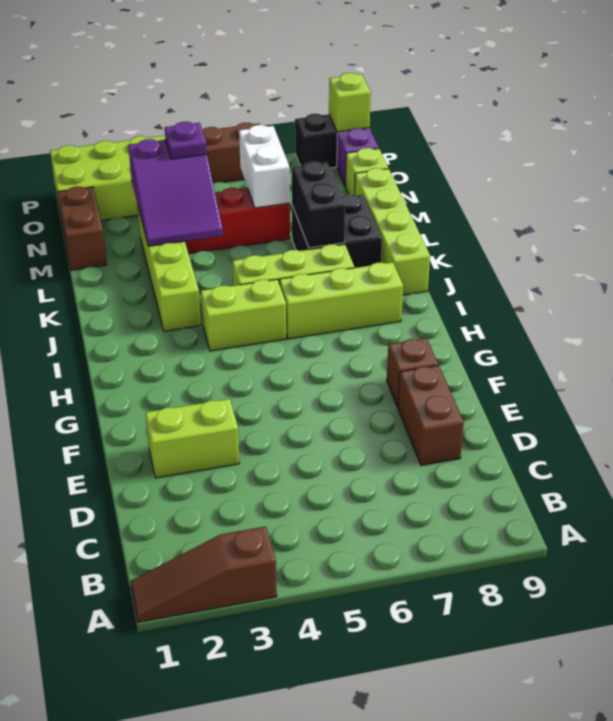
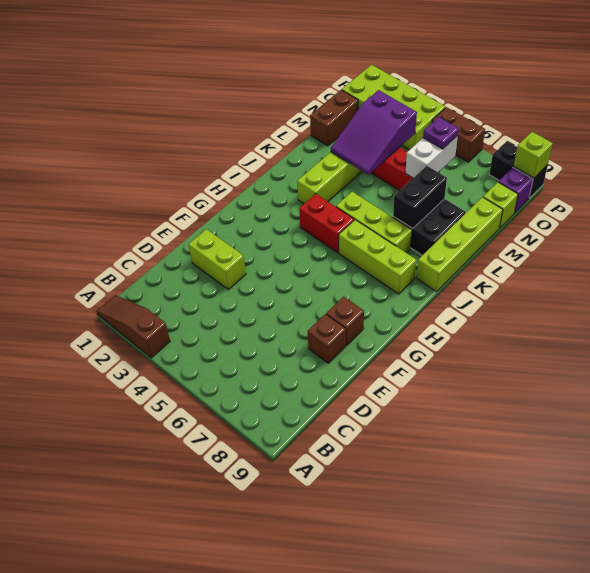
brown 1x2 brick [398,365,464,465] -> brown 1x1 brick [308,314,346,363]
lime 1x2 brick [201,279,286,351] -> red 1x2 brick [299,194,354,253]
purple 1x1 plate [165,122,207,159] -> purple 1x1 plate moved to [423,117,459,149]

